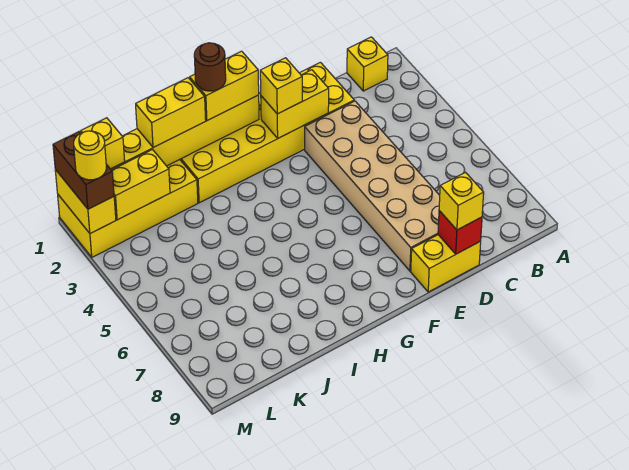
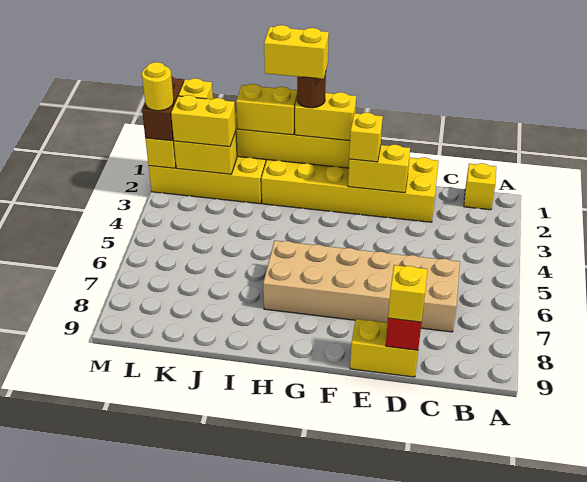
tan 2x6 brick [305,101,440,271] -> tan 2x6 brick turned to [263,241,460,332]
none -> yellow 1x2 brick [264,25,329,79]
none -> yellow 1x2 brick [171,95,236,147]

